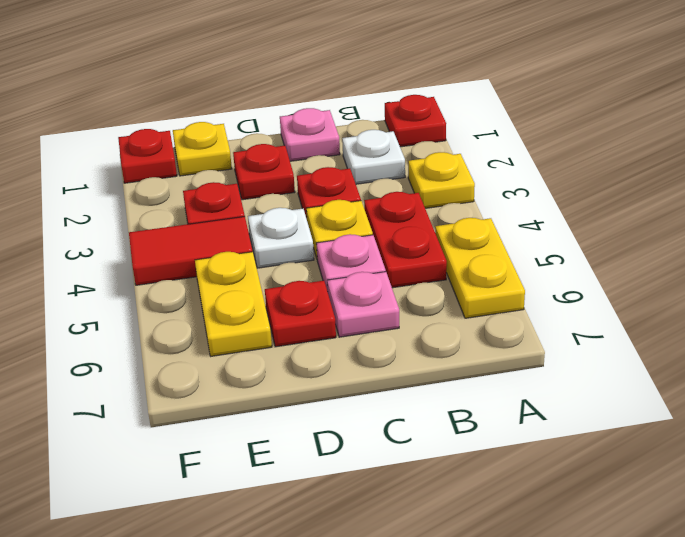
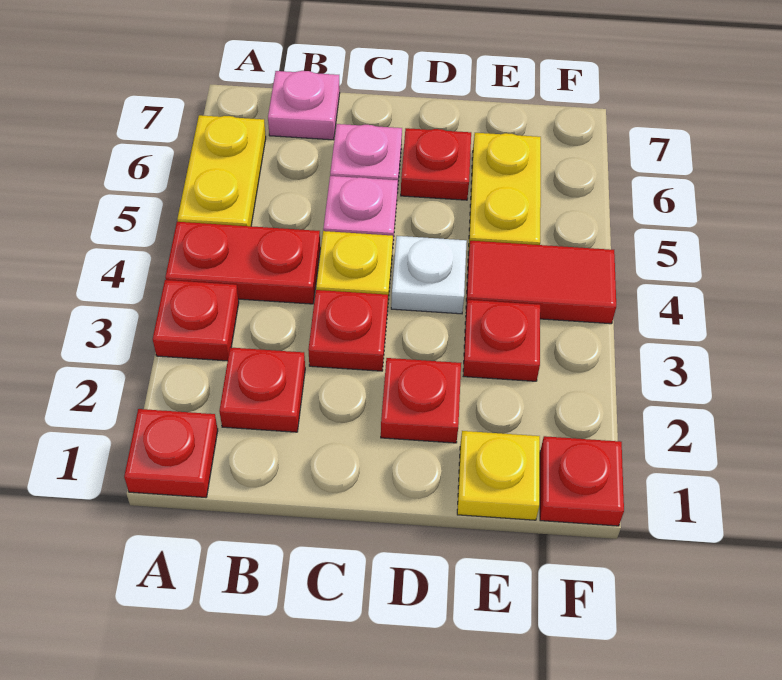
yellow 1x1 plate [408,152,475,208] -> red 1x1 plate [153,280,239,361]
white 1x1 plate [342,130,405,184] -> red 1x1 plate [219,347,305,432]
red 1x2 plate [364,192,447,288] -> red 1x2 plate turned to [165,222,320,304]
pink 1x1 plate [280,108,340,161] -> pink 1x1 plate moved to [268,71,340,140]

